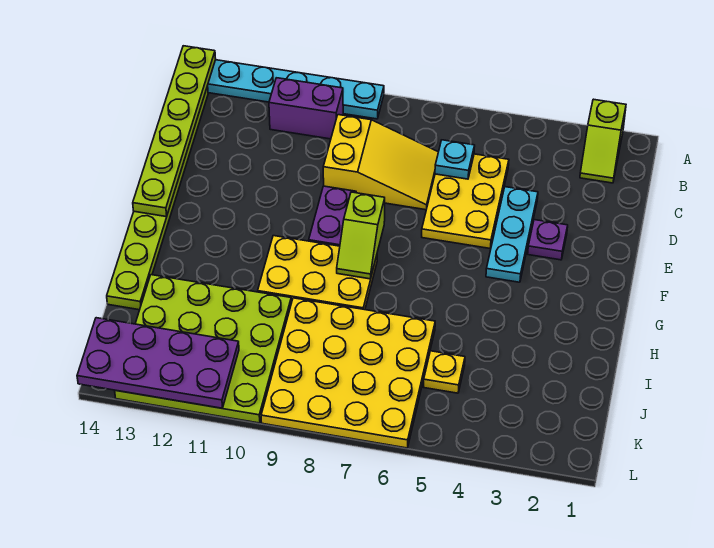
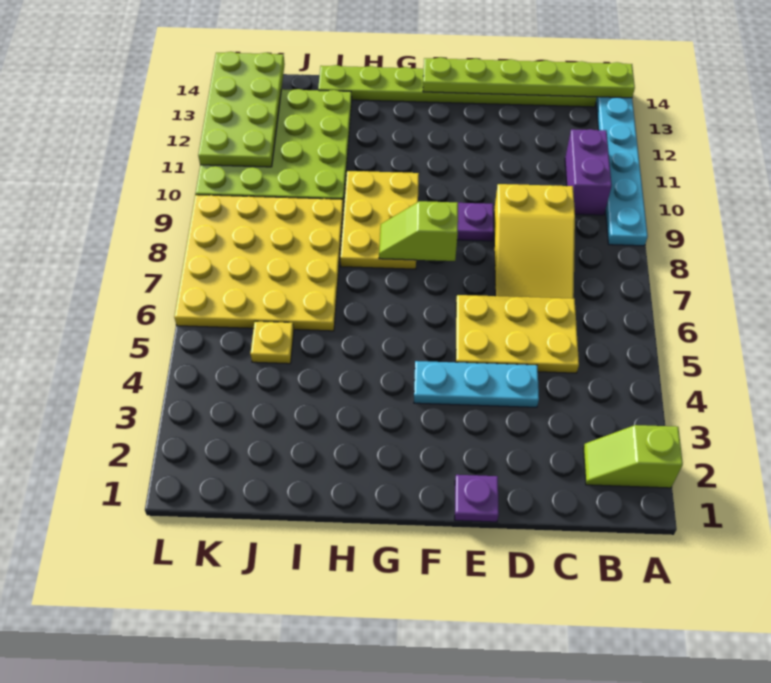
cyan 1x1 plate [435,140,475,179] -> none
purple 1x1 plate [528,220,568,260] -> purple 1x1 plate moved to [455,475,499,522]
purple 2x4 plate [77,318,239,408] -> lime 2x4 plate [198,52,285,167]

